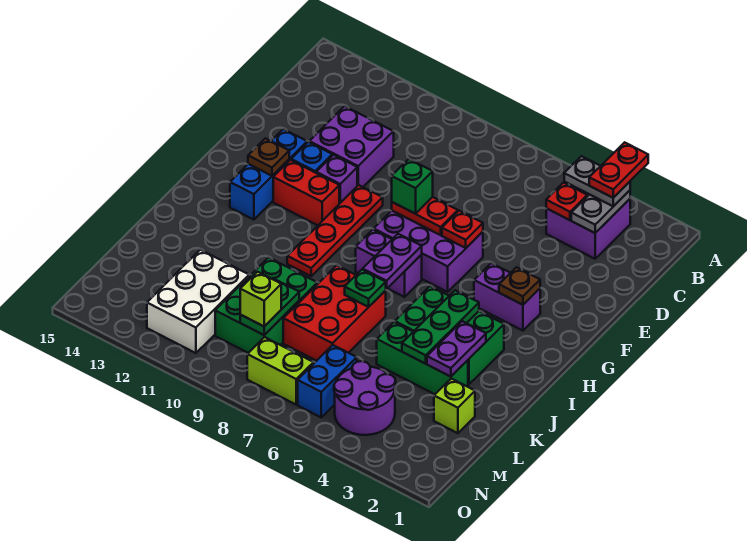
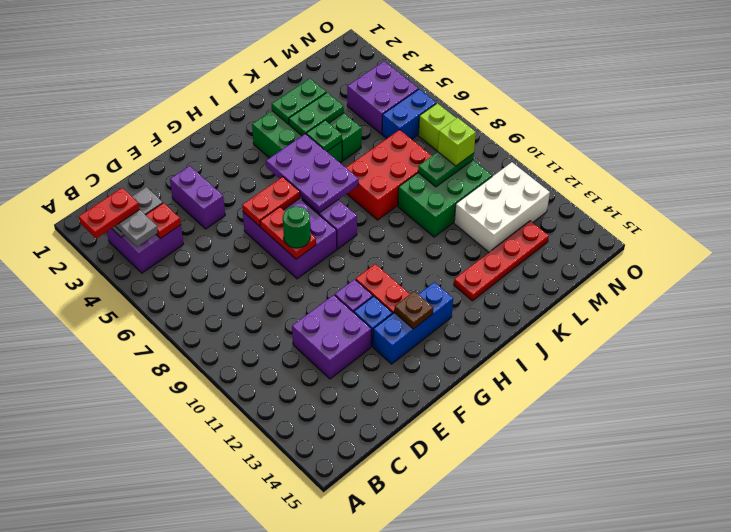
red 1x1 plate [442,211,483,248] -> red 1x2 plate [242,177,300,226]
green 1x1 brick [392,159,433,214] -> green 1x1 round brick [283,207,310,248]
red 1x4 plate [287,185,383,276] -> red 1x4 plate moved to [454,221,549,301]
purple 1x2 brick [474,263,540,331] -> purple 1x2 brick moved to [170,166,225,229]
brown 1x1 plate [499,267,540,305] -> none
purple 1x2 plate [363,234,422,289] -> purple 2x3 plate [266,134,359,213]
green 1x3 plate [402,290,479,364] -> green 1x2 plate [289,93,344,136]
purple 1x2 plate [427,321,486,377] -> green 1x2 plate [272,78,326,124]
green 1x1 plate [345,270,386,307] -> green 1x1 plate moved to [306,120,342,152]
lime 1x1 brick [434,379,475,433] -> none
purple 2x2 round brick [334,361,396,435] -> purple 2x2 brick [347,61,418,134]

